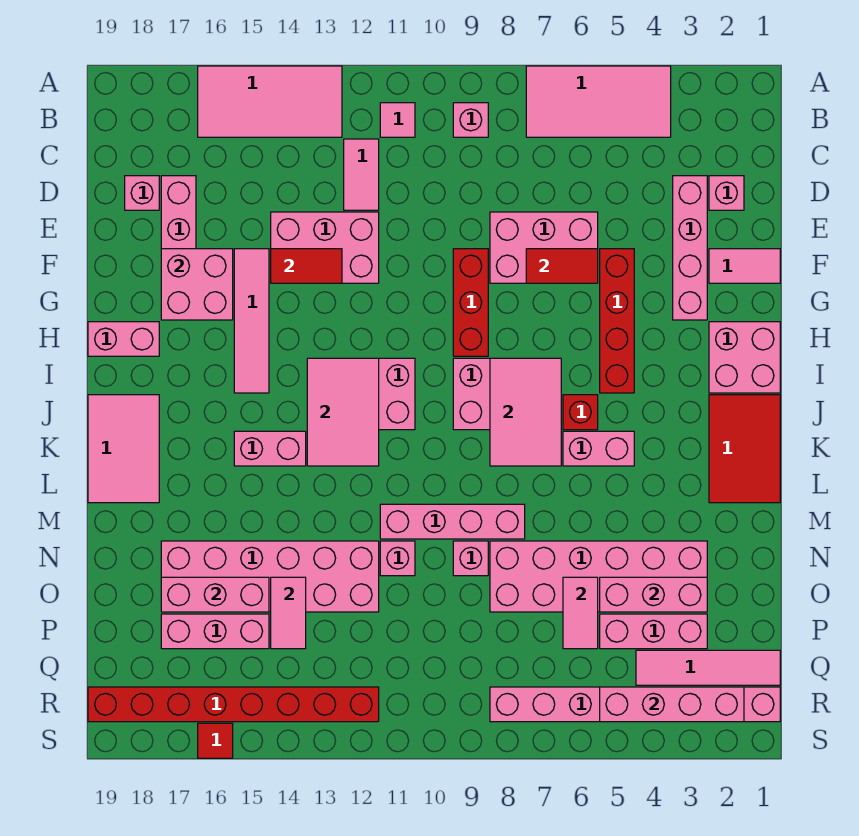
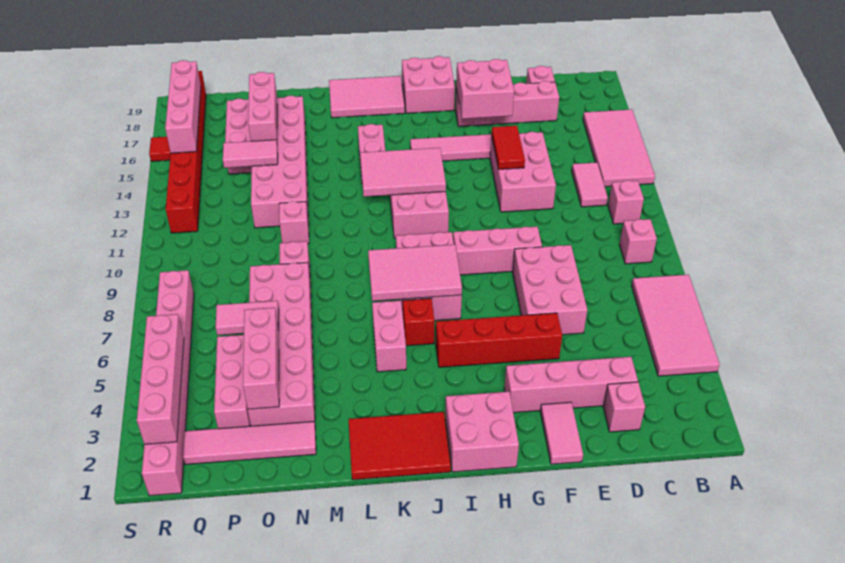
pink 1x1 tile [380,103,415,137] -> pink 1x1 brick [608,180,644,224]
pink 1x2 tile [344,139,379,210] -> pink 1x2 tile turned to [572,162,608,207]
red 1x2 tile [526,249,598,283] -> none
red 1x3 brick [453,249,488,356] -> pink 1x3 brick [453,227,542,275]
pink 1x2 brick [88,322,159,356] -> pink 2x2 brick [402,56,455,113]
pink 1x4 brick [380,504,525,539] -> pink 1x4 brick moved to [165,60,201,153]
pink 1x4 tile [636,650,780,685] -> pink 1x4 tile turned to [183,422,316,464]

